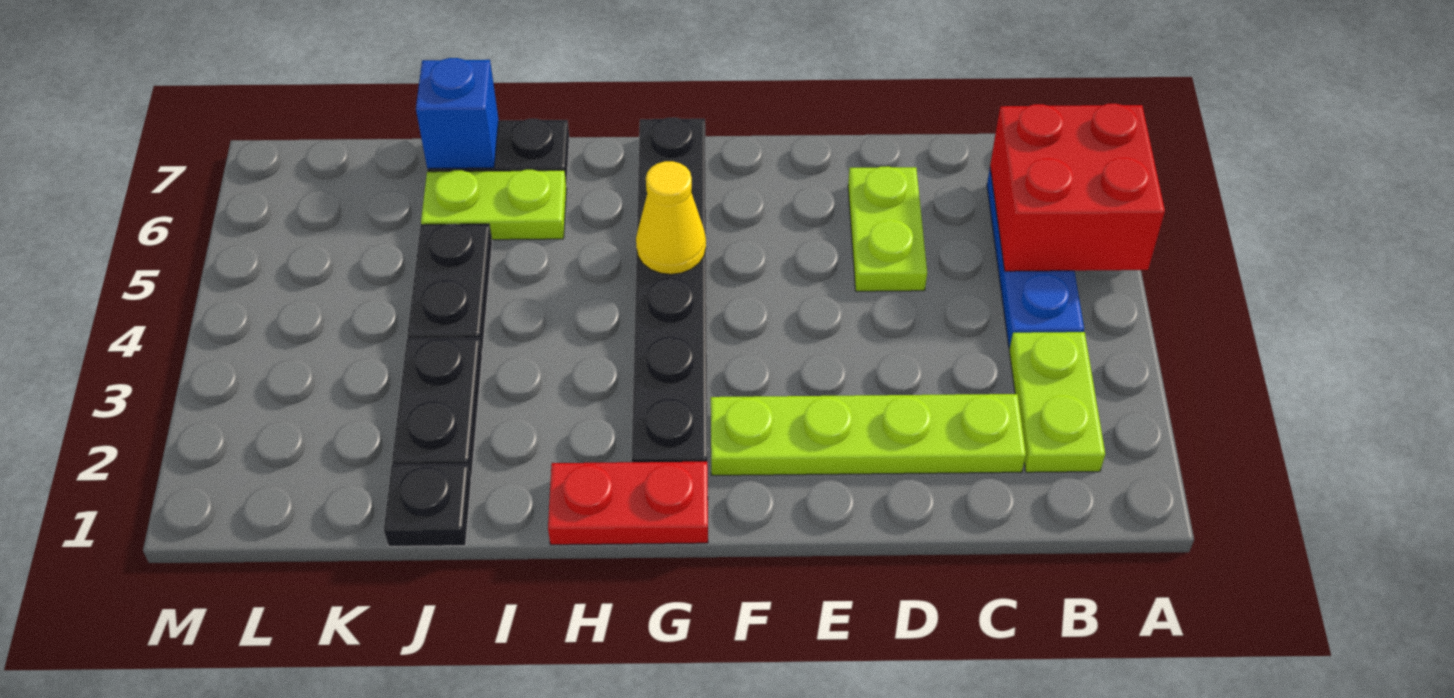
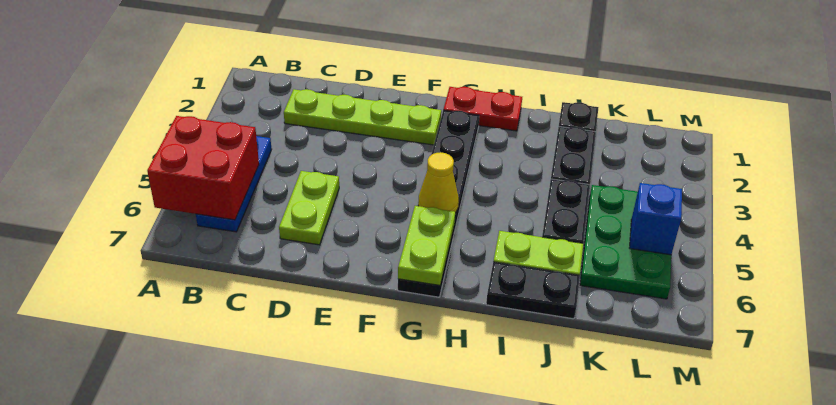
lime 1x2 plate [1009,332,1105,472] -> lime 1x2 plate moved to [398,206,455,285]
blue 1x1 brick [416,58,499,169] -> blue 1x1 brick moved to [630,183,682,255]
none -> green 2x3 plate [580,185,671,299]

